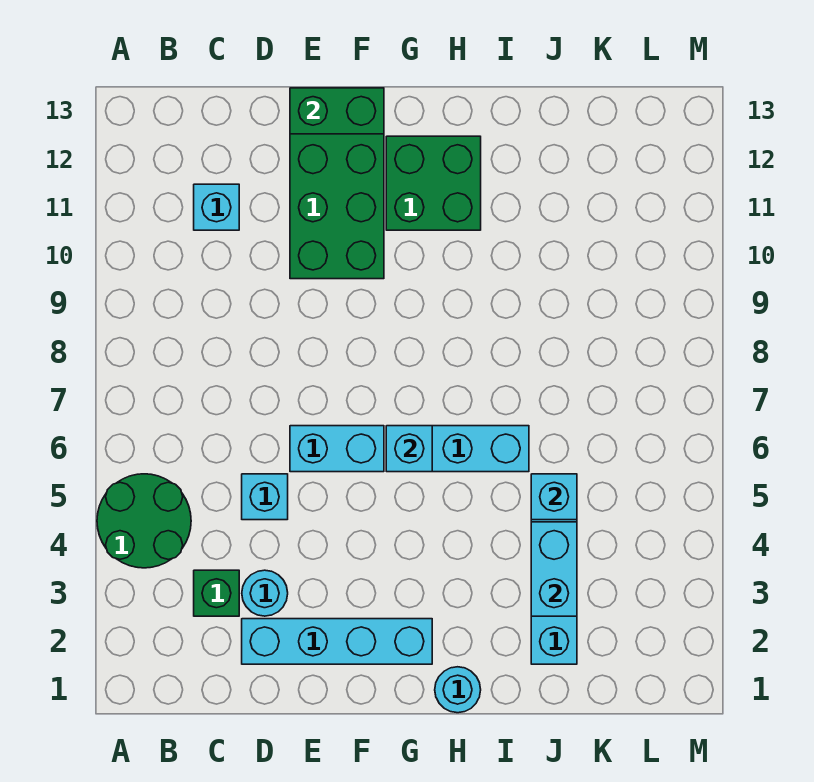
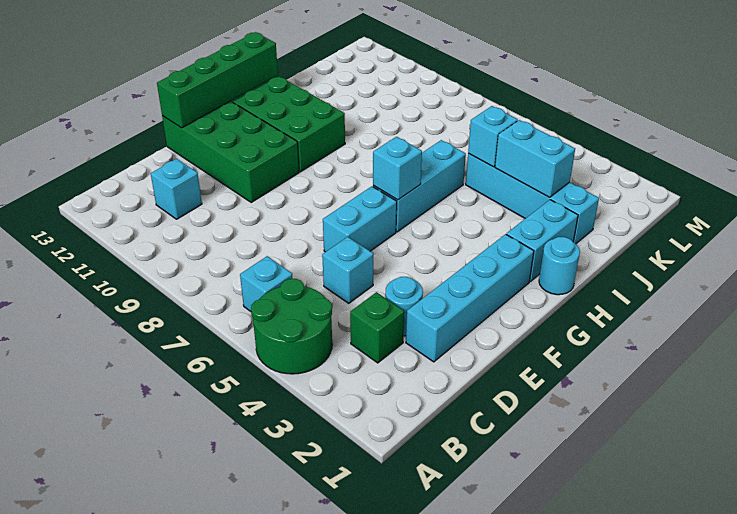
none -> cyan 1x1 brick [240,256,293,311]
green 1x2 brick [290,88,384,134] -> green 1x4 brick [157,32,278,128]
green 2x2 brick [386,136,481,230] -> green 2x3 brick [233,76,345,172]
none -> cyan 1x2 brick [506,200,578,281]

